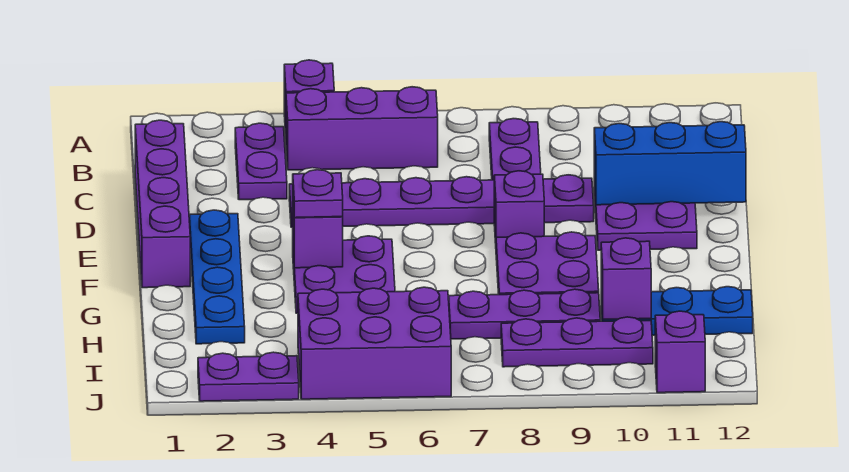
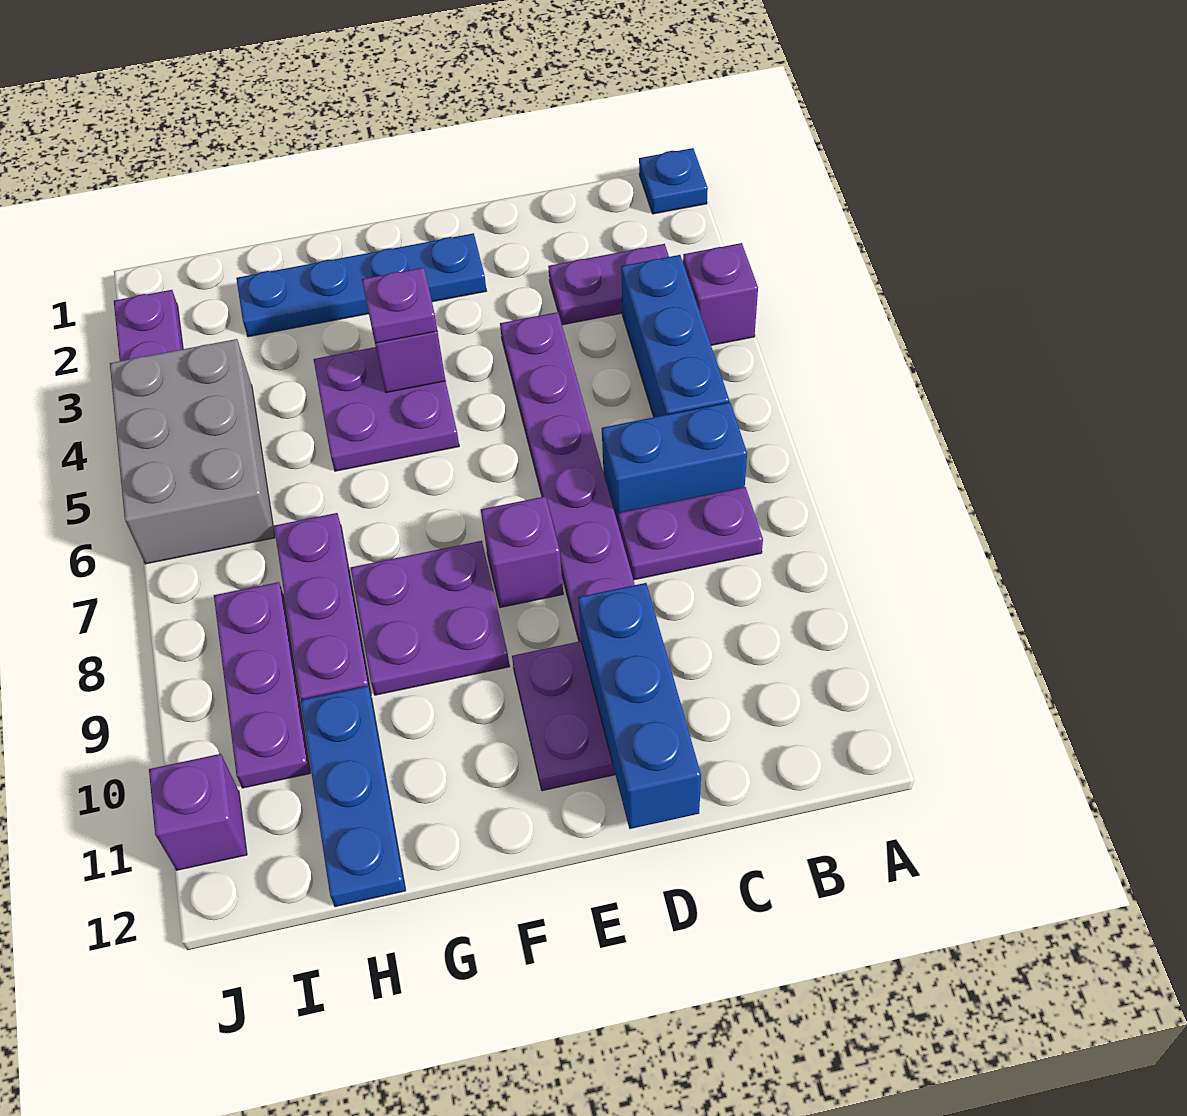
none -> blue 1x1 plate [639,148,708,214]
purple 1x3 brick [286,87,438,170] -> blue 1x3 brick [621,255,729,417]
none -> blue 1x2 brick [602,402,747,523]
purple 1x4 brick [135,120,190,288] -> none
purple 1x1 brick [601,238,651,319] -> none
purple 2x3 brick [298,287,451,399] -> grey 2x3 brick [110,339,275,564]

